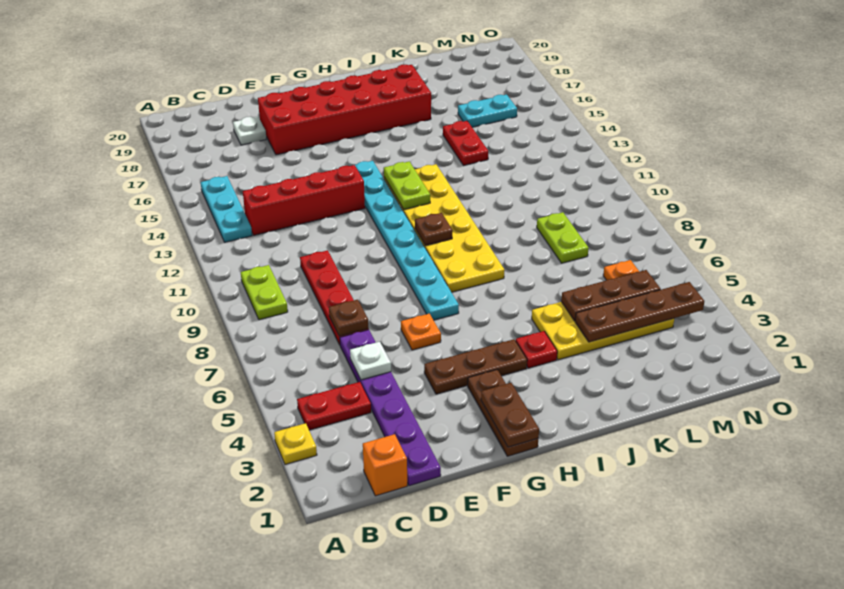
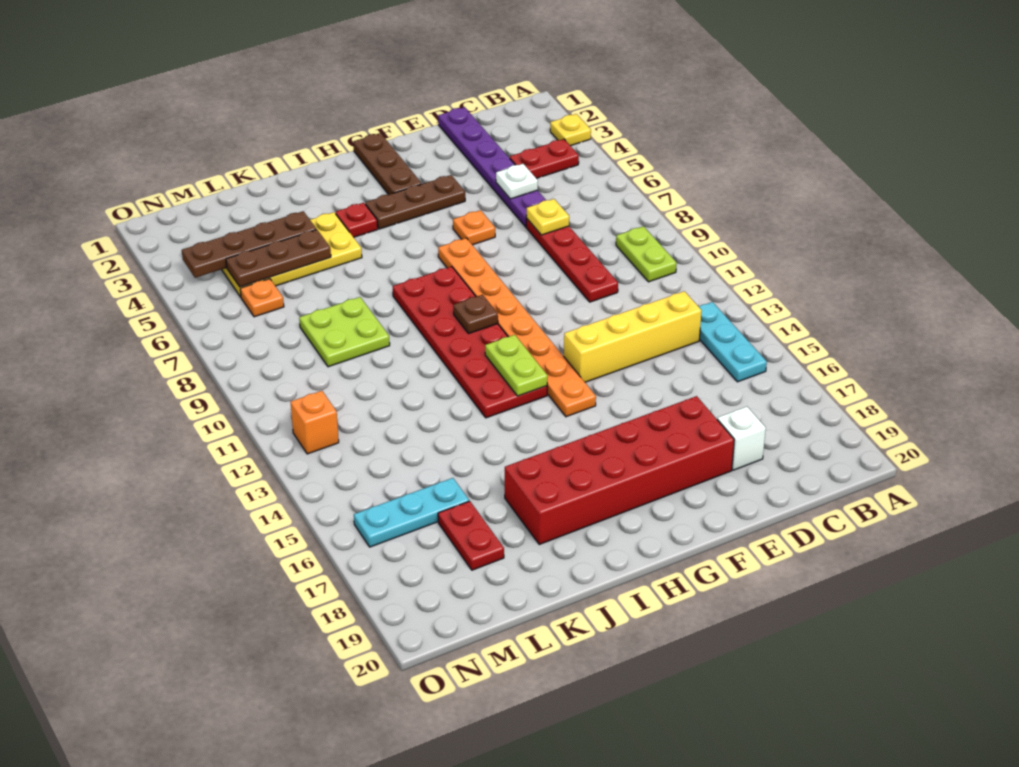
orange 1x1 brick [363,434,407,496] -> orange 1x1 brick moved to [291,391,339,454]
red 1x4 brick [243,165,365,235] -> yellow 1x4 brick [564,291,702,382]
brown 1x1 plate [329,300,368,336] -> yellow 1x1 plate [526,199,569,235]
white 1x1 plate [233,117,266,145] -> white 1x1 brick [717,407,766,470]
brown 1x2 plate [481,383,539,447] -> none
cyan 1x8 plate [355,161,459,320] -> orange 1x8 plate [438,238,596,417]
yellow 2x6 plate [384,164,504,292] -> red 2x6 plate [393,267,547,418]
red 1x2 plate [443,121,488,166] -> red 1x2 plate moved to [438,501,504,570]
lime 1x2 plate [537,212,589,263] -> lime 2x2 plate [299,297,390,367]
cyan 1x2 plate [458,94,517,127] -> cyan 1x3 plate [354,478,469,547]

